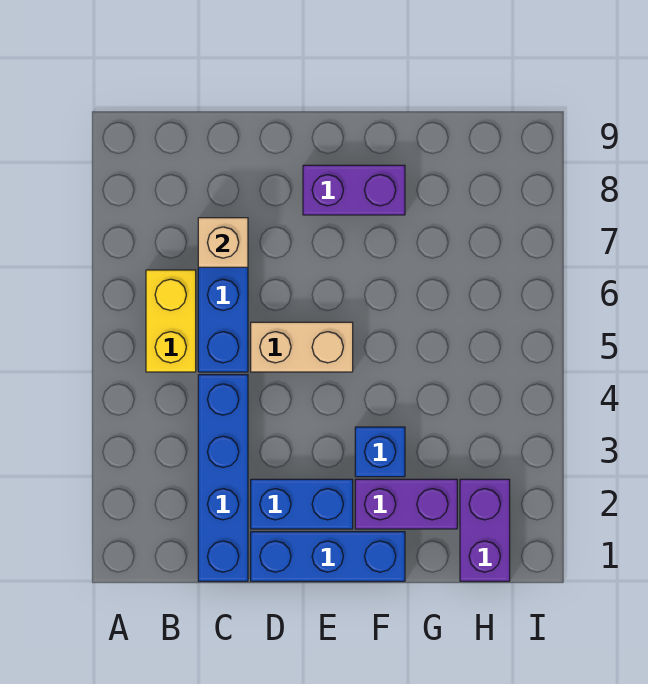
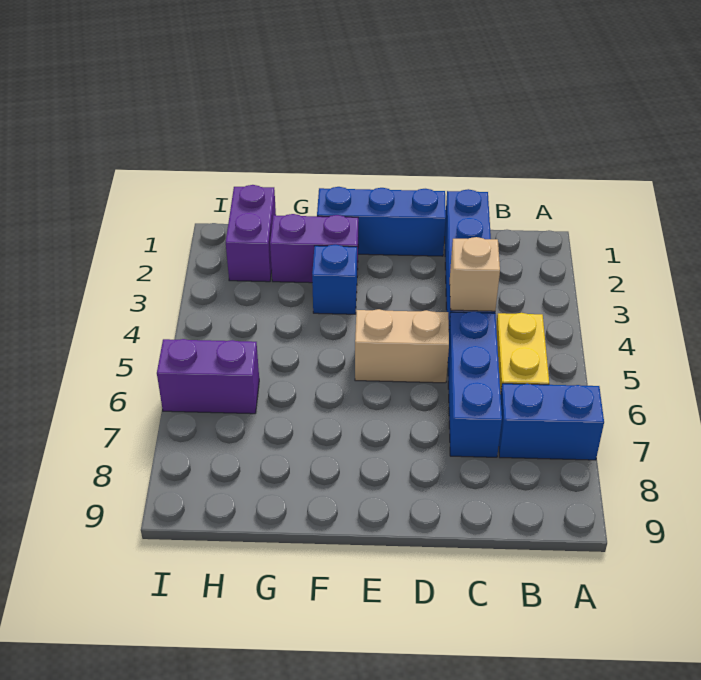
tan 1x1 brick [198,218,248,267] -> tan 1x1 brick moved to [450,237,500,311]
blue 1x2 brick [251,479,353,529] -> blue 1x2 brick moved to [499,384,604,460]
purple 1x2 brick [303,165,405,215] -> purple 1x2 brick moved to [157,339,259,414]

